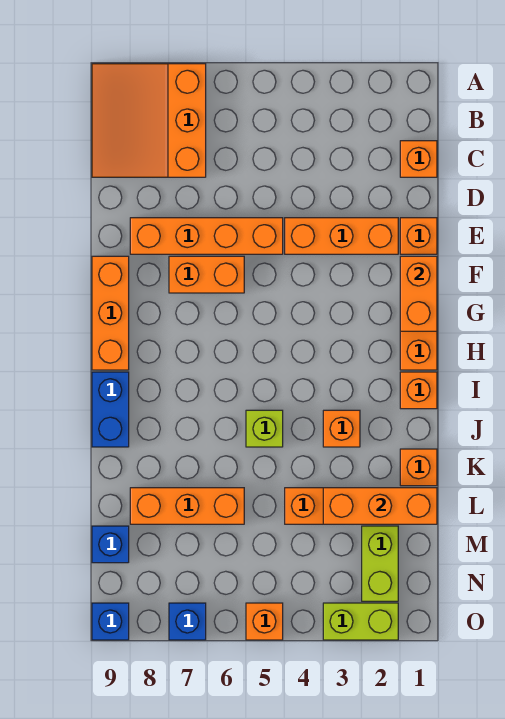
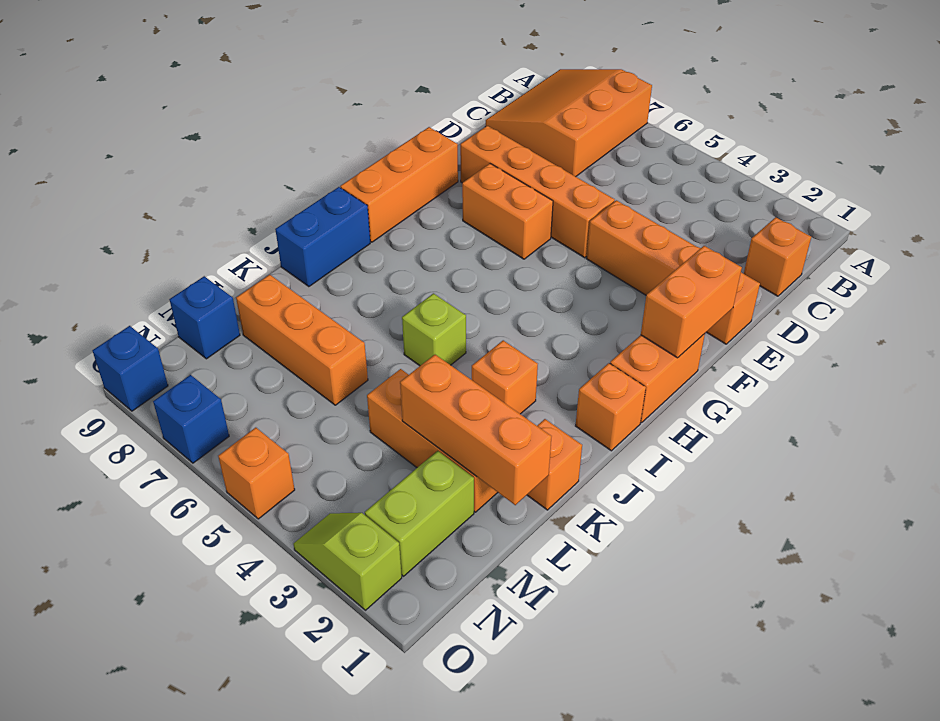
lime 1x2 brick [323,603,398,640] -> lime 1x2 slope [293,513,402,610]

